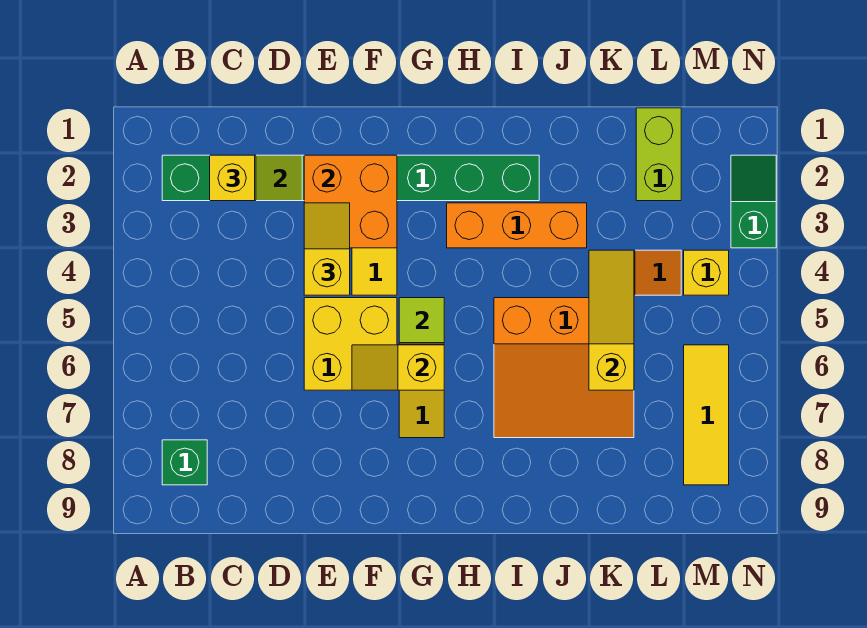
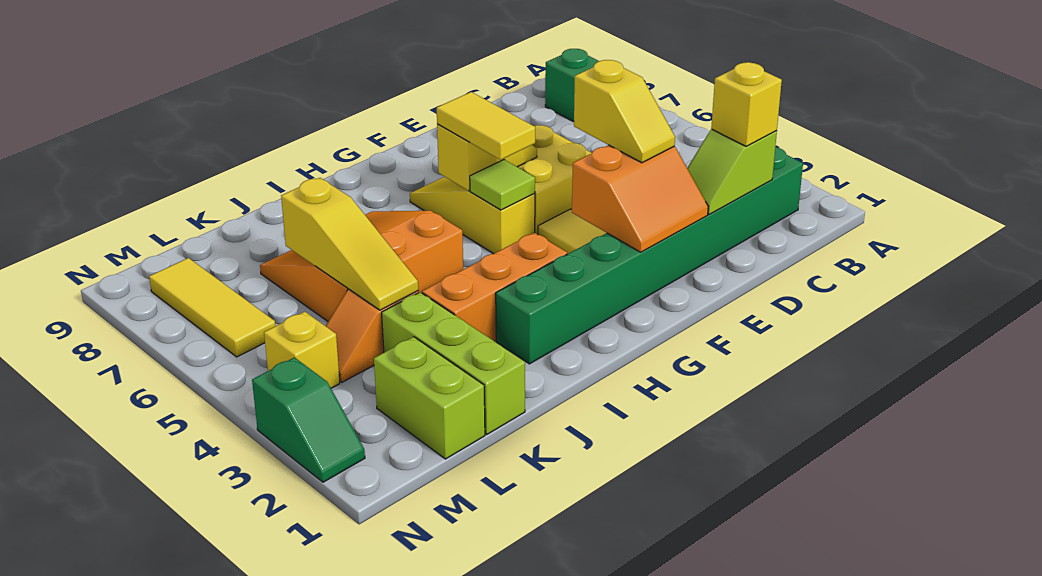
orange 2x2 brick [304,155,397,248] -> orange 2x2 slope [572,145,708,252]
none -> yellow 1x2 tile [437,92,535,160]
none -> lime 1x3 brick [382,292,525,434]

